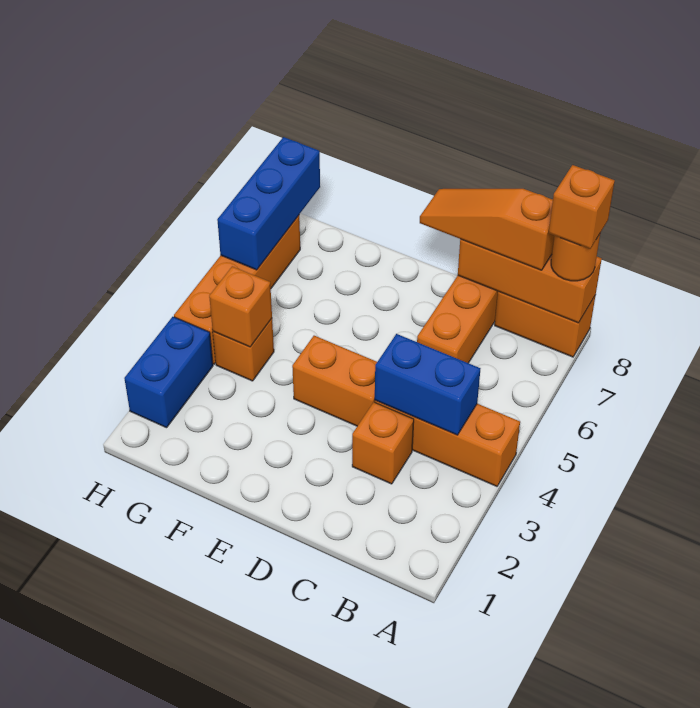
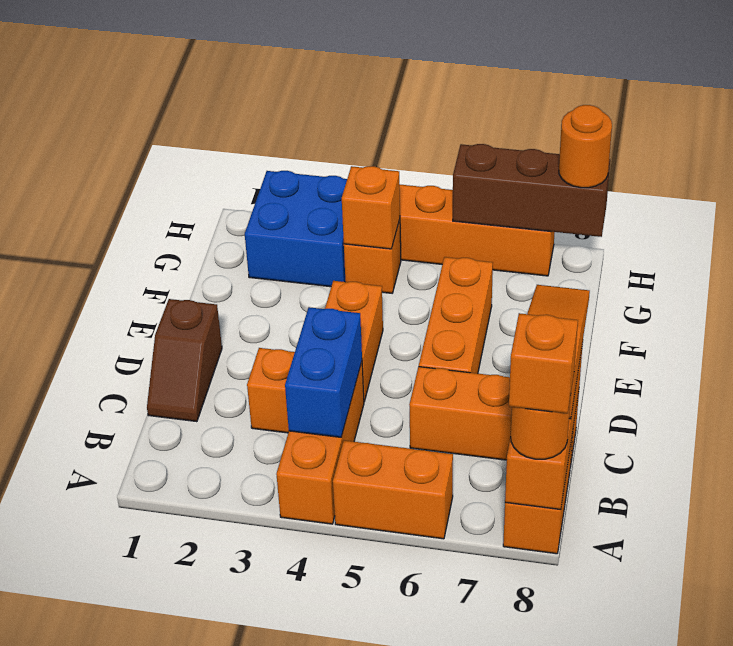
none -> orange 1x2 brick [333,440,453,539]
none -> brown 1x2 slope [147,299,222,422]
none -> orange 1x3 brick [419,257,493,373]
blue 1x2 brick [124,317,213,428] -> blue 2x2 brick [245,171,347,287]
blue 1x3 brick [217,137,320,270] -> brown 1x3 brick [453,144,610,237]
none -> orange 1x1 round brick [559,105,612,188]

